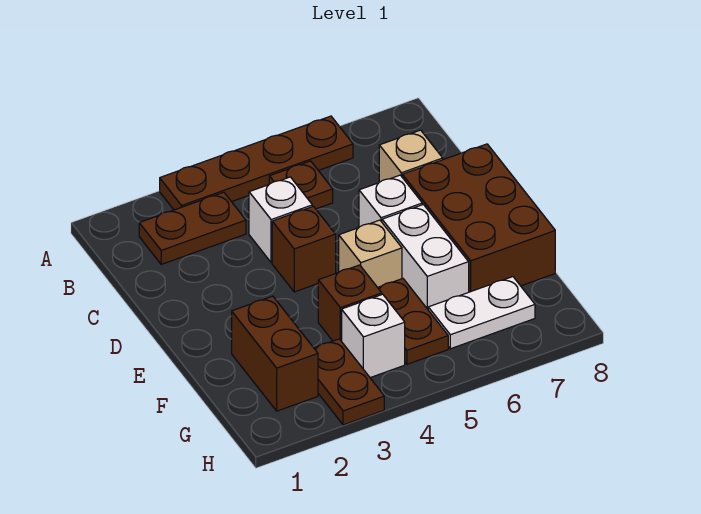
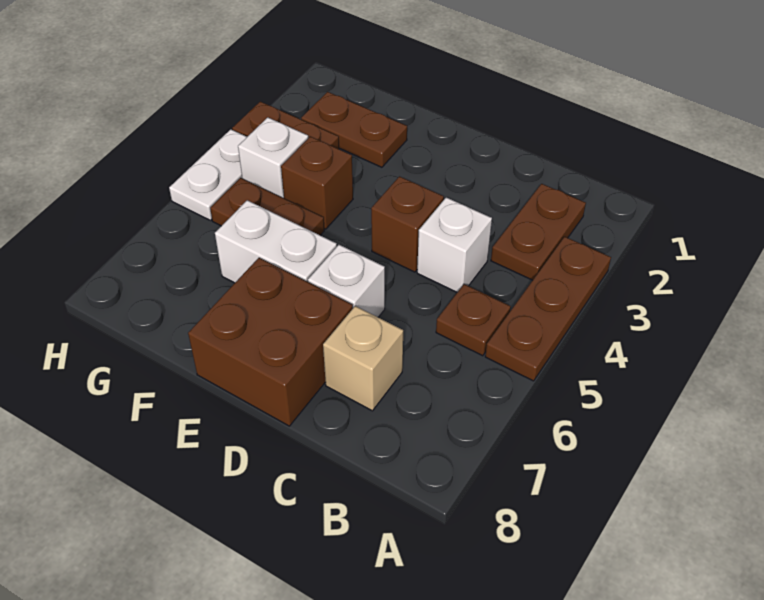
brown 1x4 plate [160,116,353,210] -> brown 1x3 plate [485,237,611,381]
brown 2x3 brick [402,144,555,292] -> brown 2x2 brick [188,258,353,426]
tan 1x1 brick [339,220,402,287] -> none
brown 1x2 brick [232,296,318,411] -> brown 1x2 plate [301,92,407,167]
white 1x2 plate [428,277,535,349] -> white 1x2 plate moved to [169,129,247,220]

